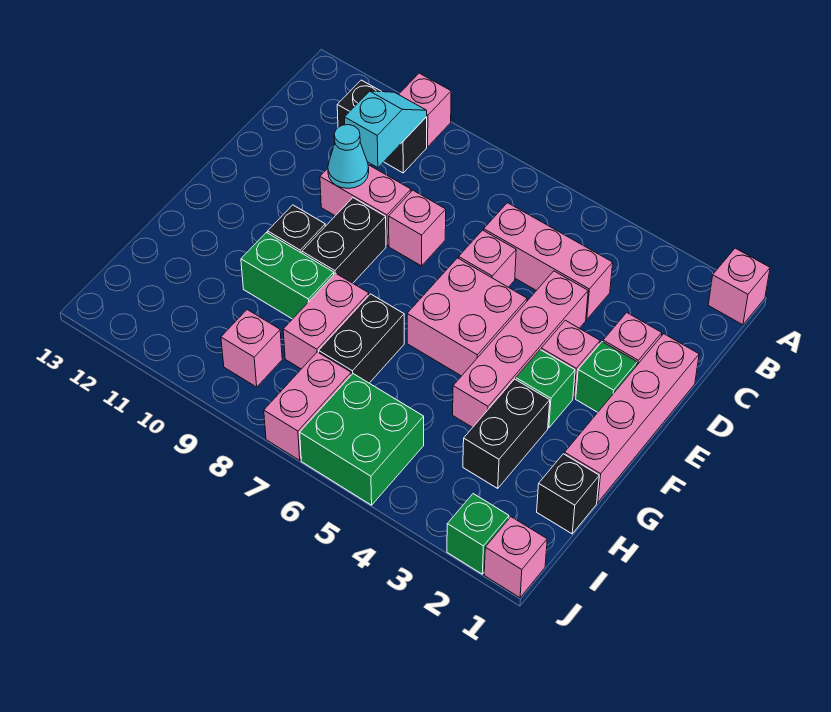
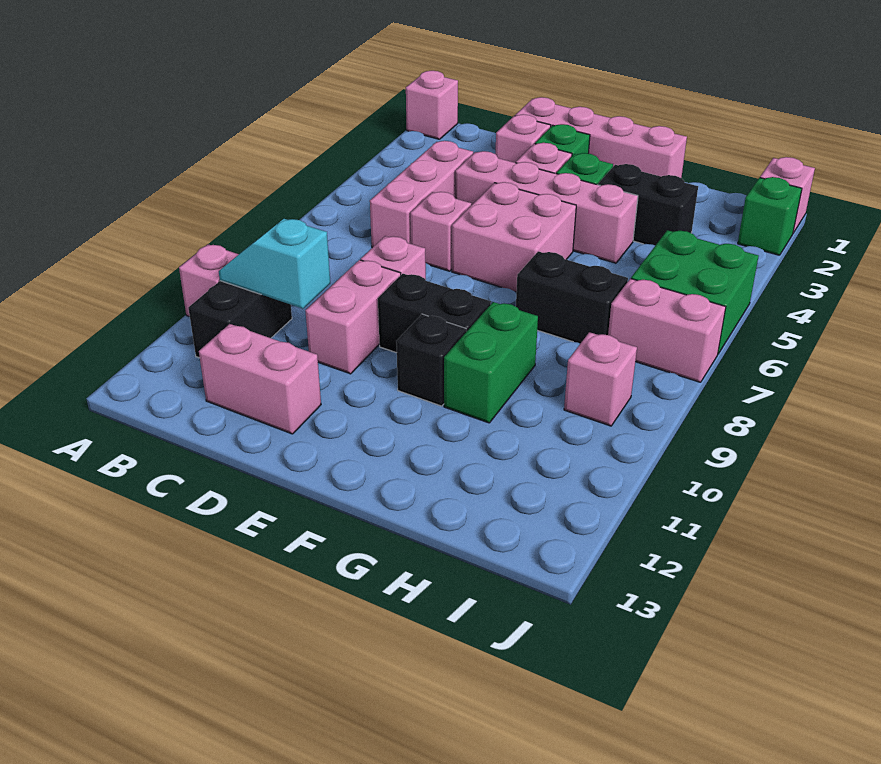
cyan 1x1 cone [328,125,369,188] -> none
pink 1x2 brick [283,273,369,369] -> pink 1x2 brick moved to [199,324,321,434]
black 1x1 brick [537,454,599,534] -> none

